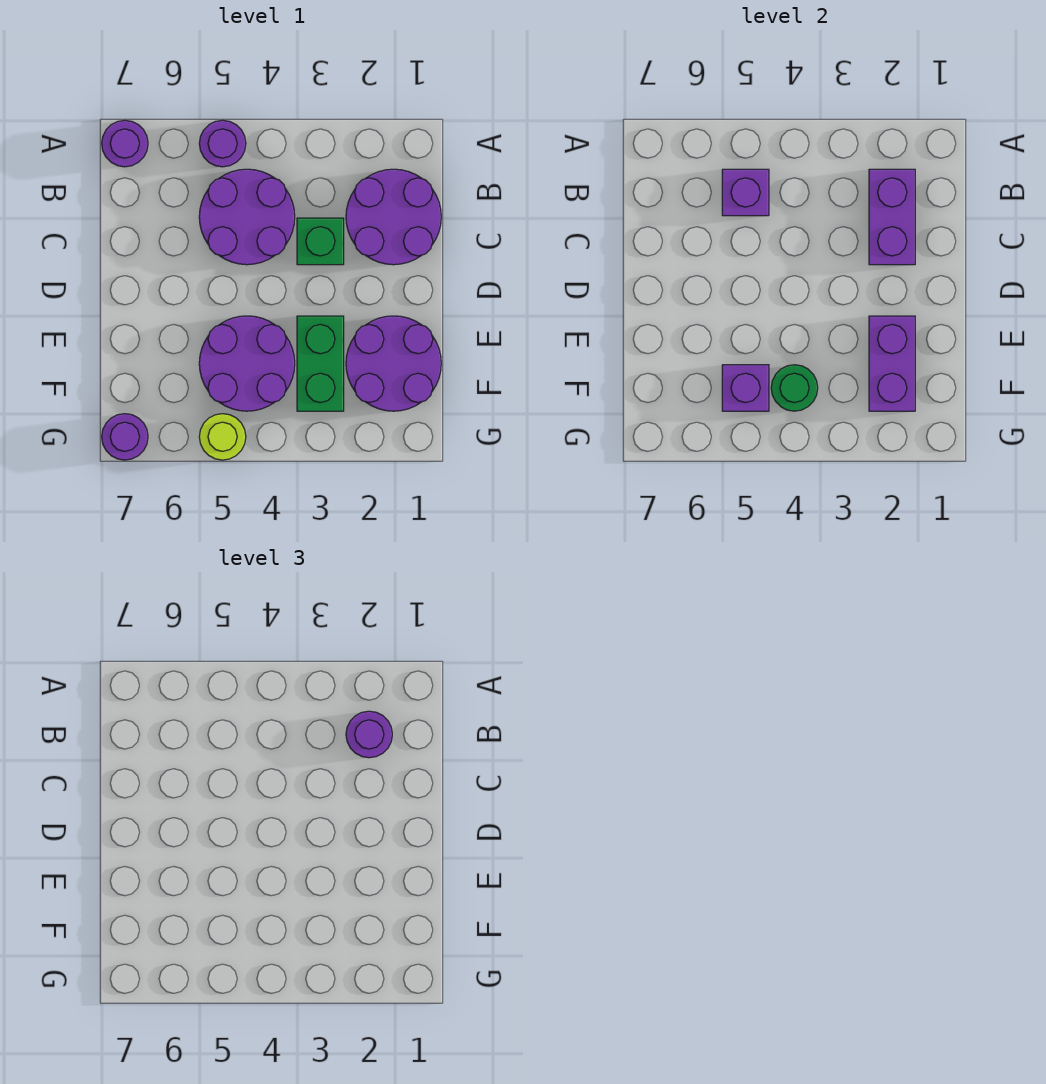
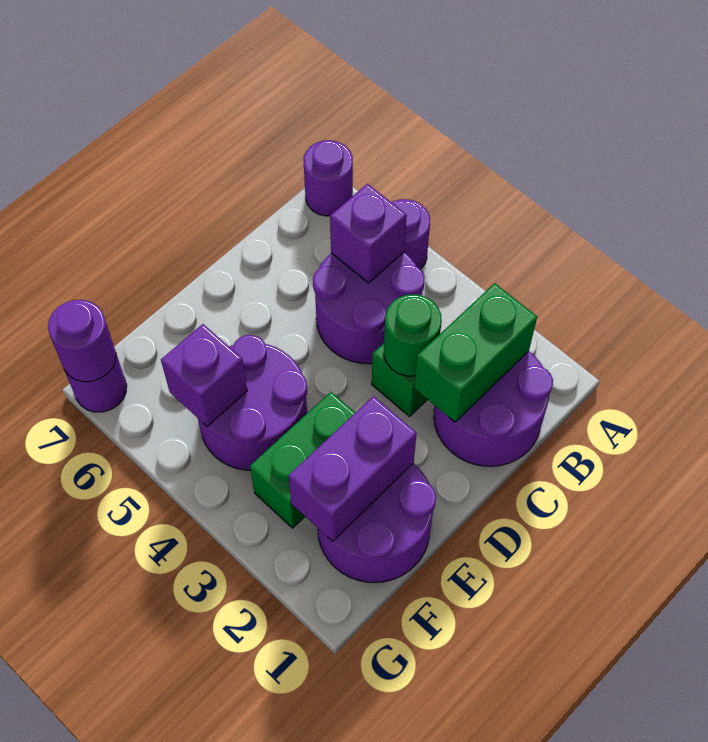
purple 1x2 brick [869,169,915,265] -> green 1x2 brick [414,283,537,422]
purple 1x1 round brick [346,711,392,758] -> purple 1x1 round brick moved to [48,300,116,382]
green 1x1 round brick [771,365,818,411] -> green 1x1 round brick moved to [384,295,442,376]
lime 1x1 round brick [199,414,246,460] -> none

